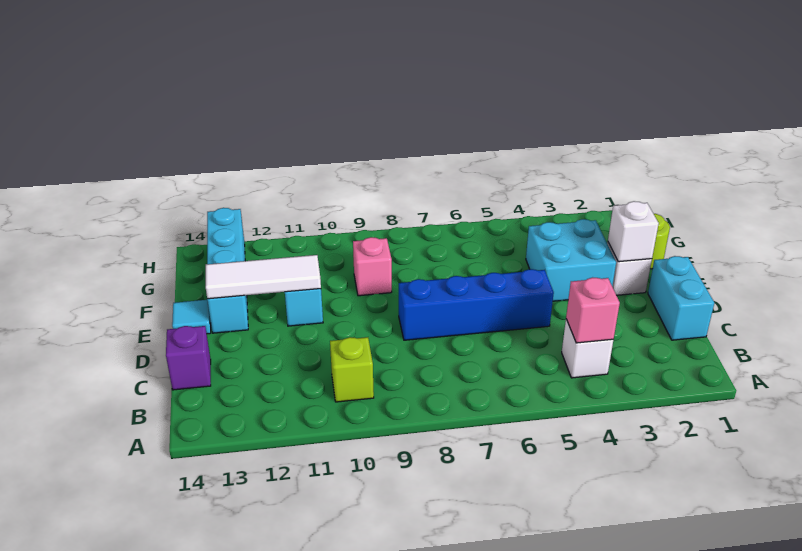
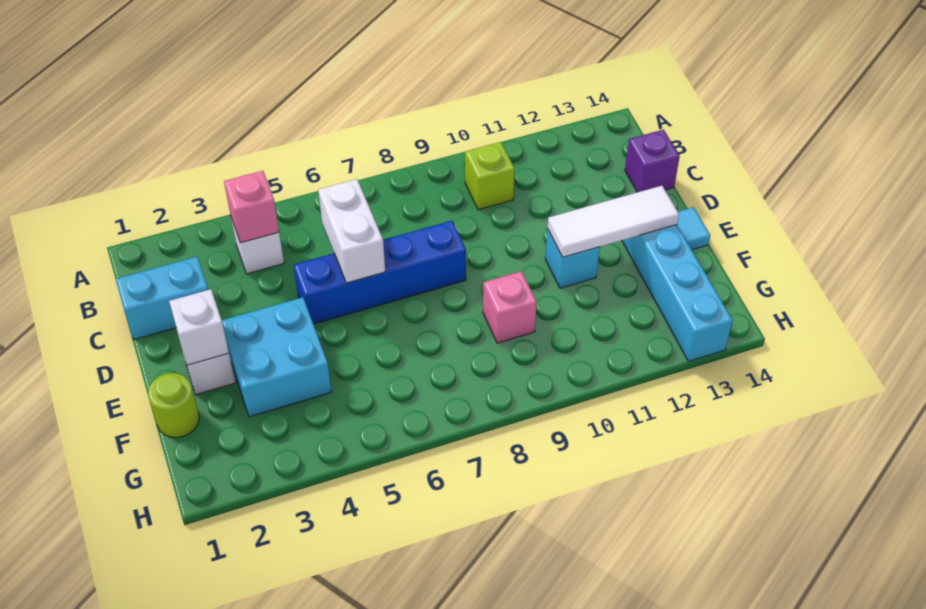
cyan 1x2 brick [648,256,714,340] -> cyan 1x2 brick turned to [116,257,208,340]
none -> white 1x2 brick [318,179,385,283]

